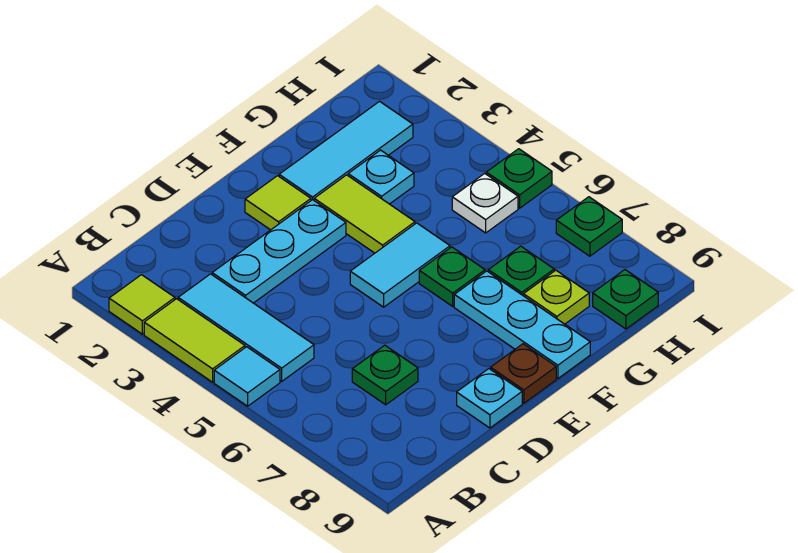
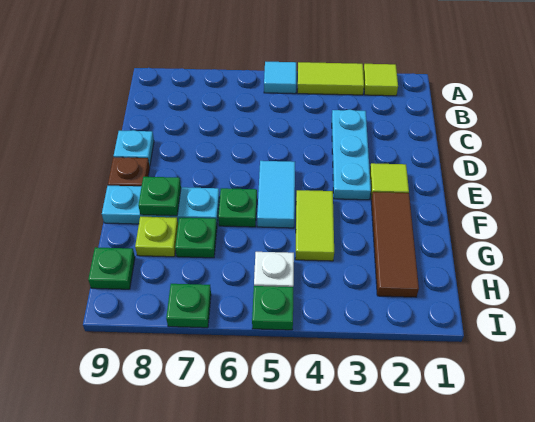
cyan 1x3 tile [178,274,314,381] -> none
green 1x1 plate [352,345,418,405] -> green 1x1 plate moved to [138,177,181,216]
cyan 1x3 tile [279,101,413,200] -> brown 1x3 tile [371,192,419,297]
lime 1x2 tile [314,175,415,253] -> lime 1x2 tile turned to [295,190,334,261]
cyan 1x1 plate [348,150,414,204] -> none

